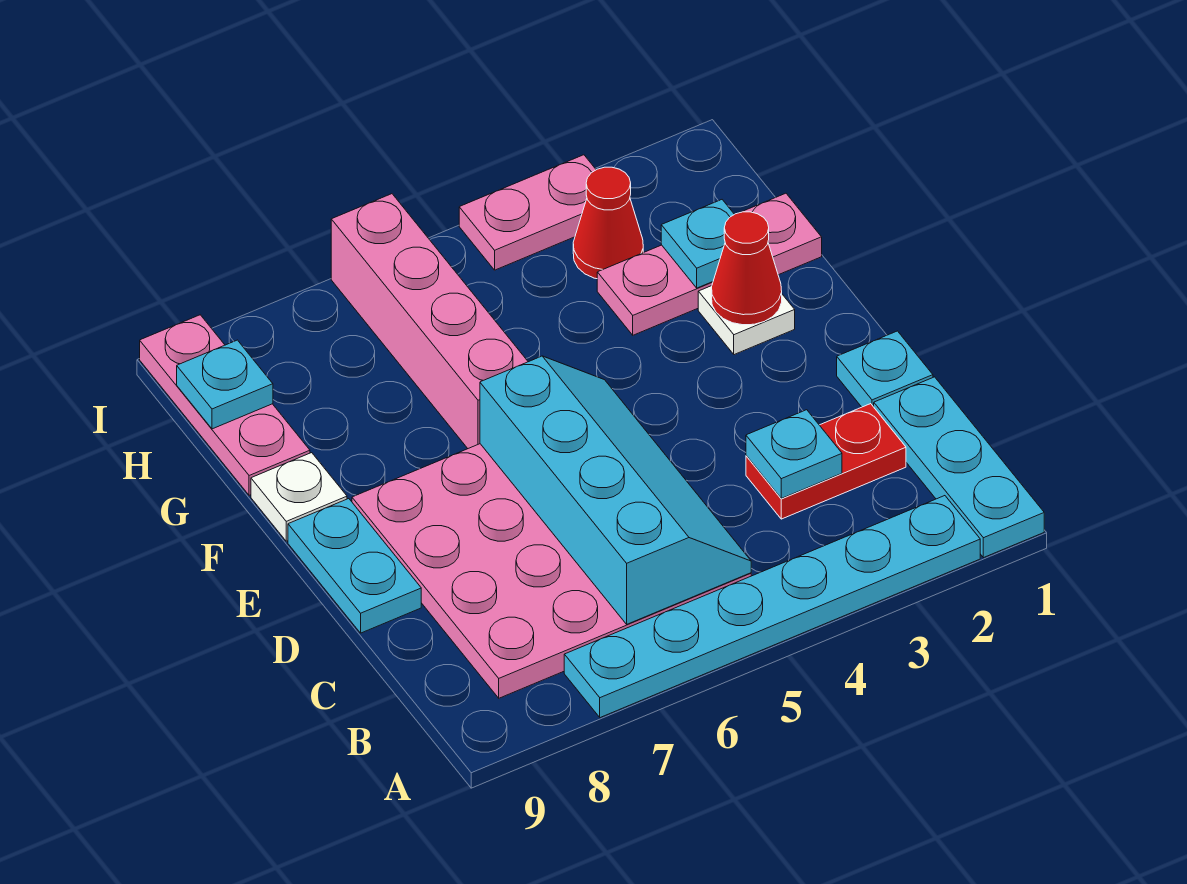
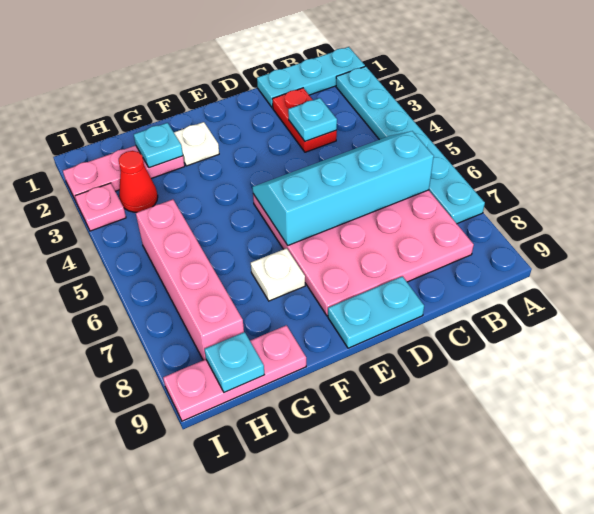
cyan 1x1 plate [837,331,933,407] -> none
red 1x1 cone [712,212,782,325] -> none
pink 1x4 brick [331,194,528,448] -> pink 1x4 brick turned to [136,199,244,360]
white 1x1 plate [251,453,347,541] -> white 1x1 plate moved to [251,248,305,301]
pink 1x3 plate [597,193,822,335] -> pink 1x3 plate turned to [63,146,185,203]
pink 1x2 plate [459,155,596,270] -> pink 1x1 plate [75,183,126,231]

